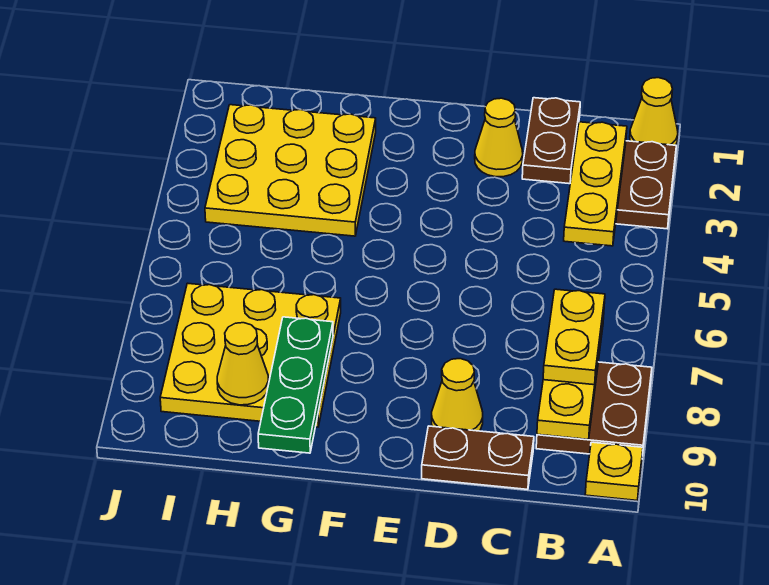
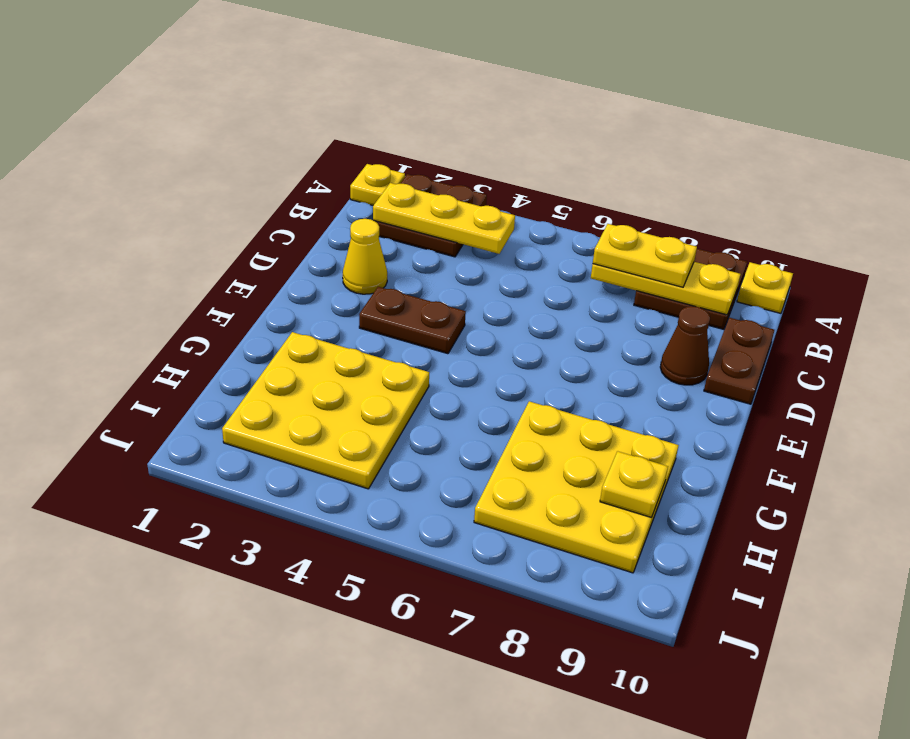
yellow 1x1 cone [630,78,678,145] -> yellow 1x1 plate [350,164,405,205]
brown 1x2 plate [522,98,580,184] -> brown 1x2 plate moved to [359,287,466,354]
yellow 1x1 cone [432,359,483,431] -> brown 1x1 cone [660,306,710,385]
green 1x3 plate [258,317,333,453] -> none
yellow 1x1 cone [217,323,268,405] -> yellow 1x1 plate [600,451,668,518]

